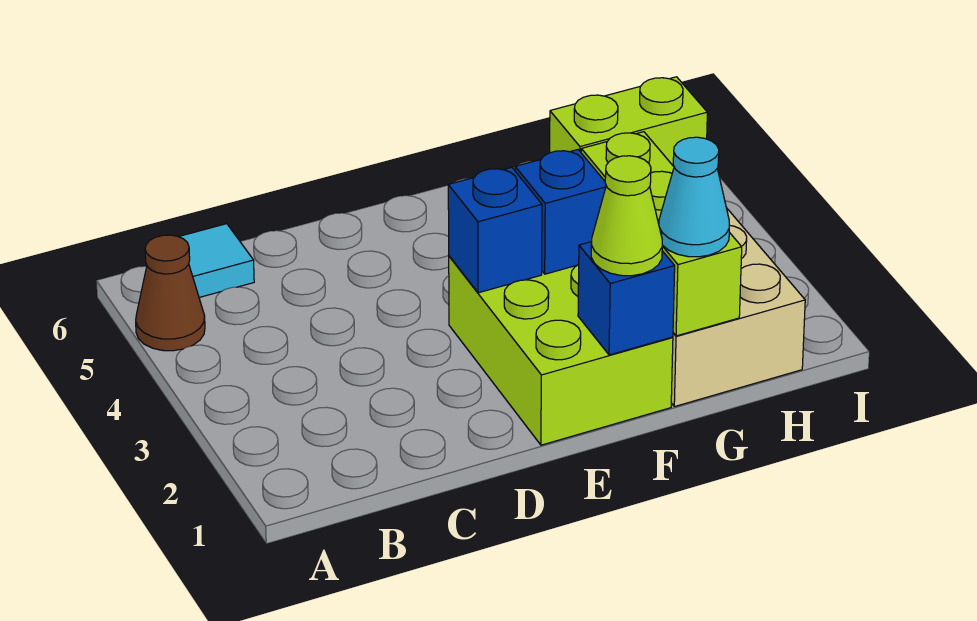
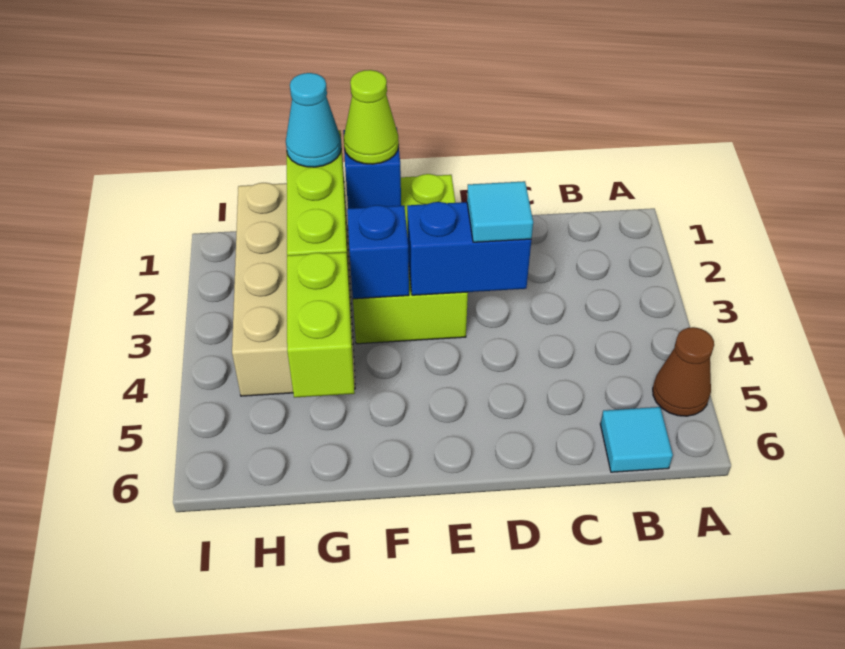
none -> cyan 1x1 tile [467,181,533,242]
blue 1x1 brick [448,167,542,293] -> blue 1x2 brick [407,202,531,295]
lime 1x2 brick [550,77,707,166] -> lime 1x2 brick turned to [287,252,355,398]

